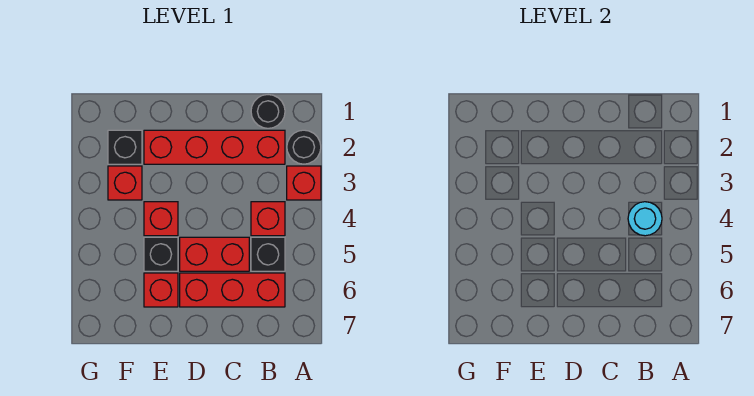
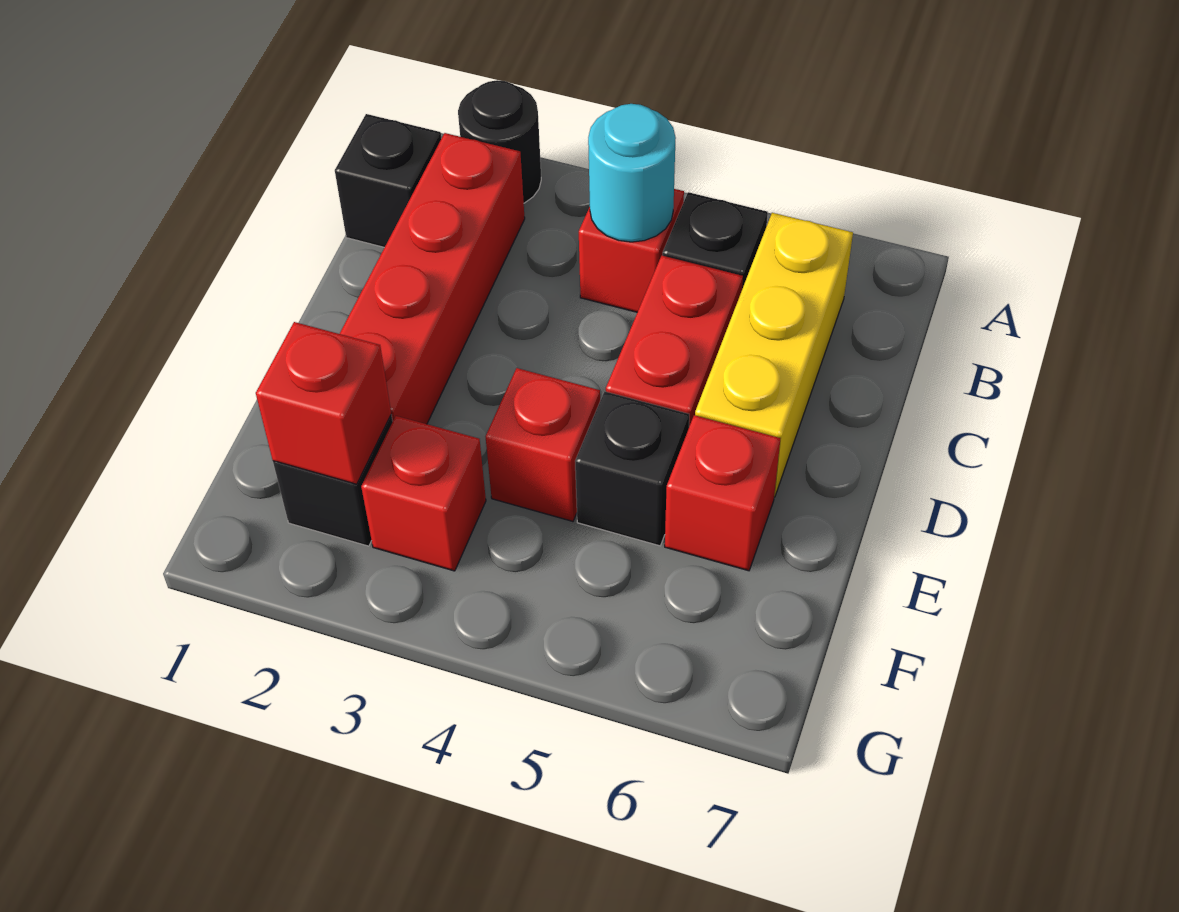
red 1x1 brick [287,166,321,200] -> red 1x1 brick moved to [256,322,391,484]
black 1x1 round brick [251,95,285,128] -> black 1x1 brick [335,114,441,247]
red 1x3 brick [180,273,285,307] -> yellow 1x3 brick [695,213,853,497]

